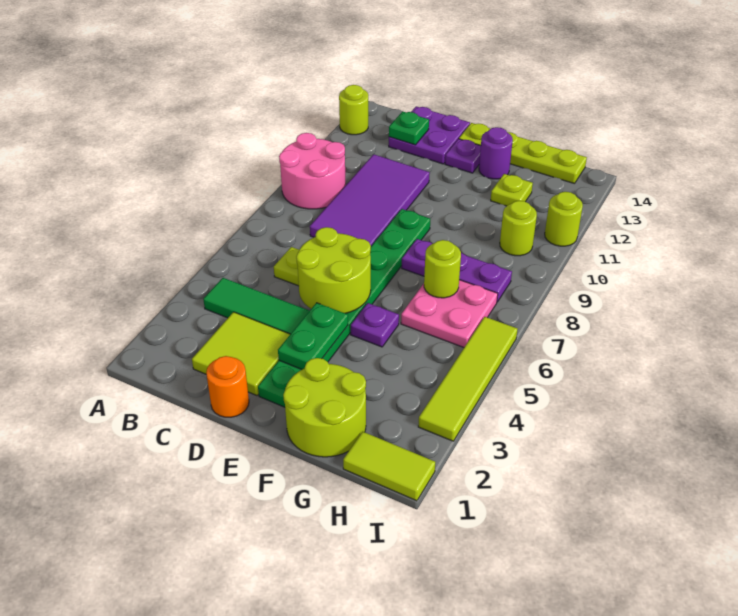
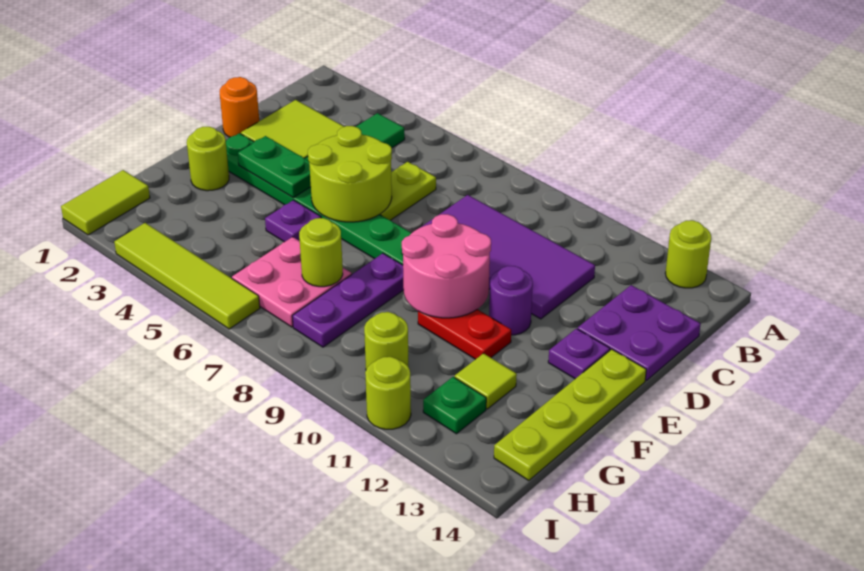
pink 2x2 round brick [279,133,346,209] -> pink 2x2 round brick moved to [402,214,491,318]
green 1x1 plate [389,111,429,145] -> green 1x1 plate moved to [423,377,486,434]
lime 2x2 round brick [283,358,366,457] -> lime 1x1 round brick [187,127,229,191]
none -> red 1x2 plate [418,309,511,359]
purple 1x1 round brick [479,127,513,179] -> purple 1x1 round brick moved to [489,266,533,335]
lime 1x1 plate [491,174,533,206] -> lime 1x1 tile [455,353,517,409]

